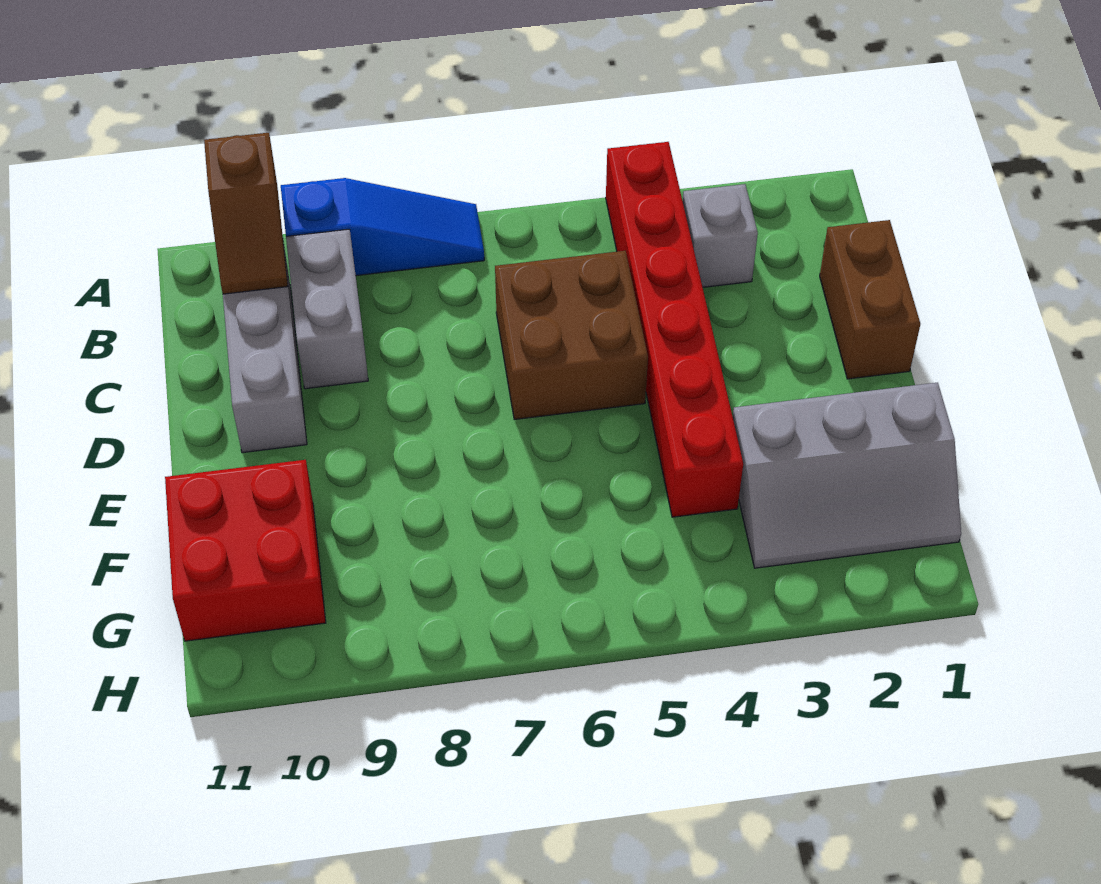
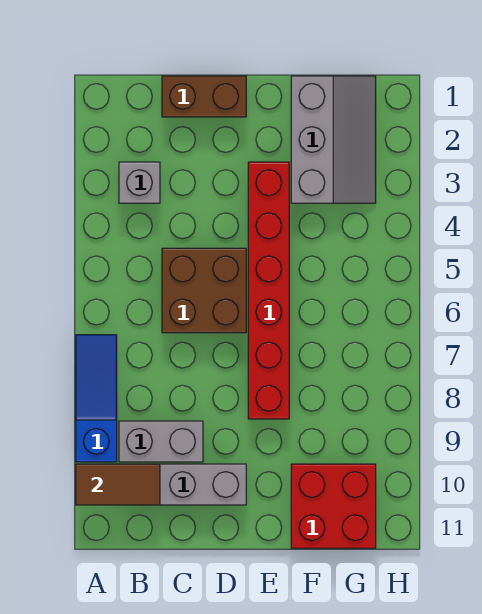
red 1x6 brick [606,142,743,517] -> red 1x6 brick turned to [248,162,289,419]
brown 1x2 slope [204,133,288,294] -> brown 1x2 tile [76,464,160,505]

